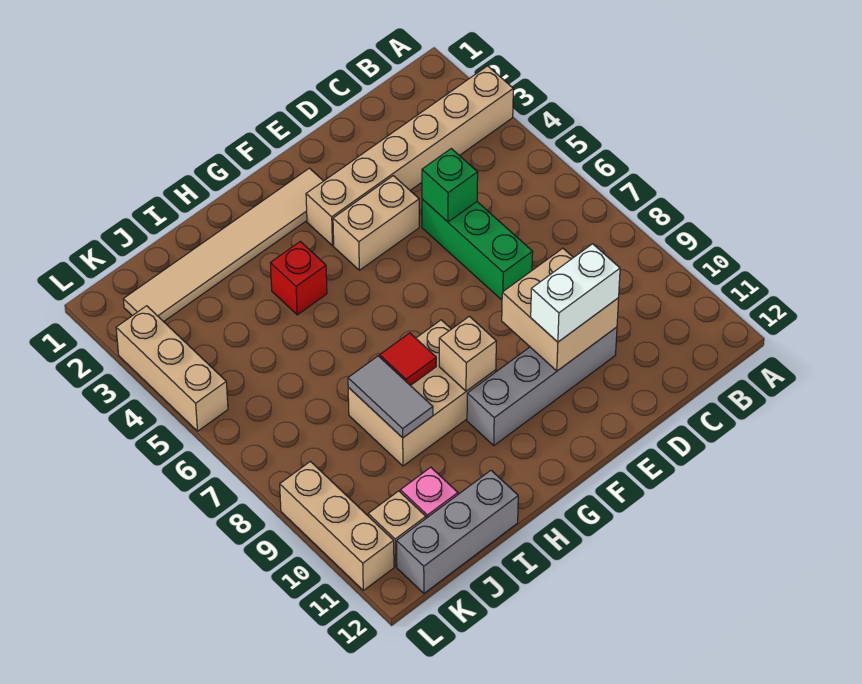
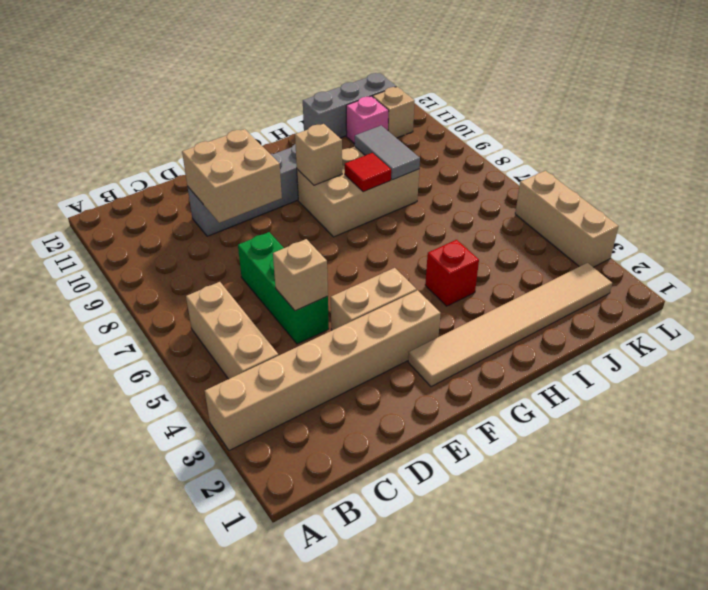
green 1x1 brick [422,149,478,222] -> tan 1x1 brick [273,239,328,311]
white 1x2 brick [531,244,620,342] -> none
tan 1x3 brick [280,461,394,590] -> tan 1x3 brick moved to [186,282,278,379]

